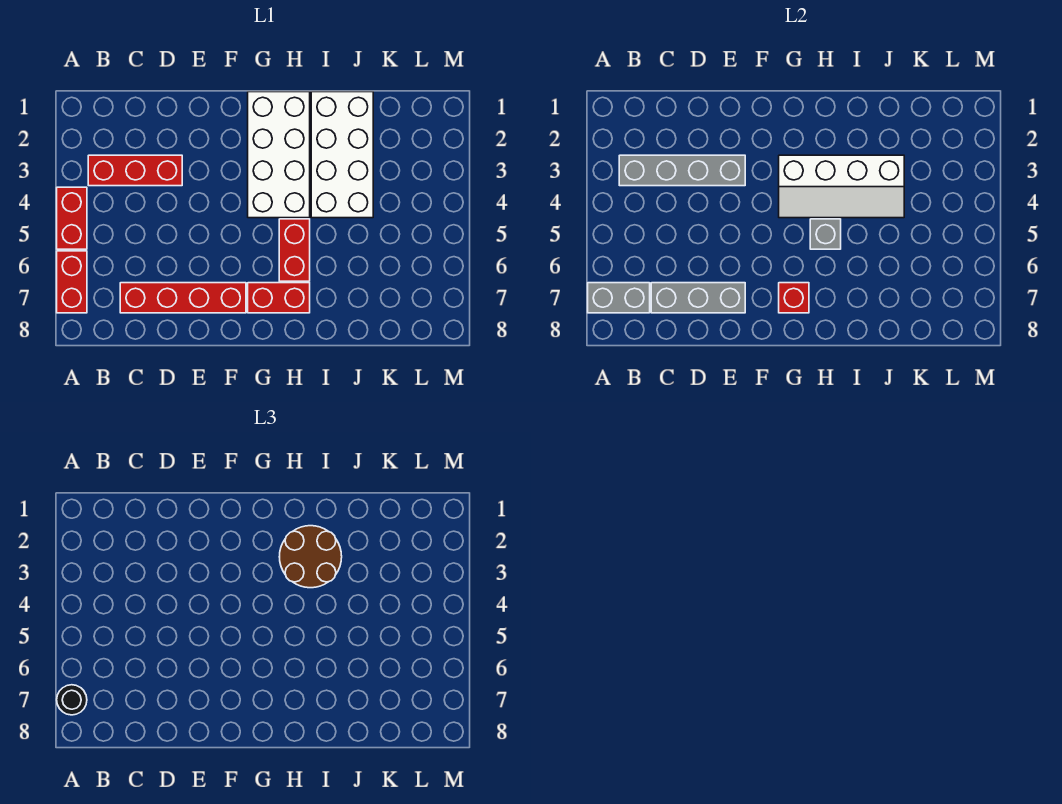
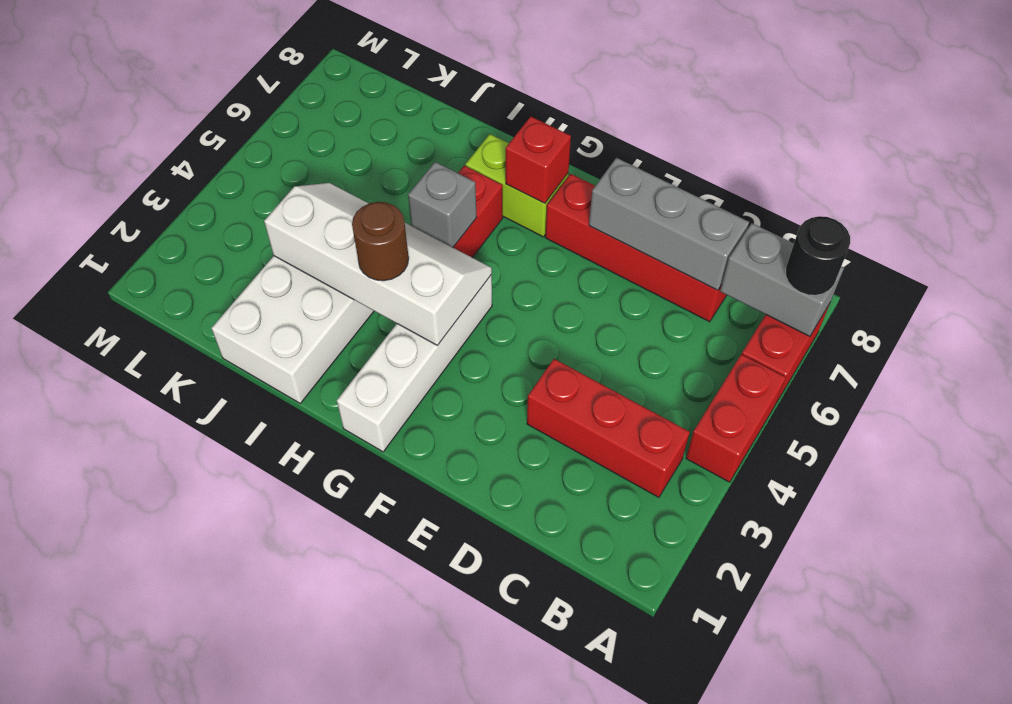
grey 1x4 brick [619,155,745,186] -> none
white 2x4 brick [248,92,310,218] -> white 1x4 brick [337,275,492,452]
red 1x2 brick [248,283,310,313] -> lime 1x2 brick [465,134,568,237]
brown 2x2 round brick [279,526,342,588] -> brown 1x1 round brick [352,202,409,281]

